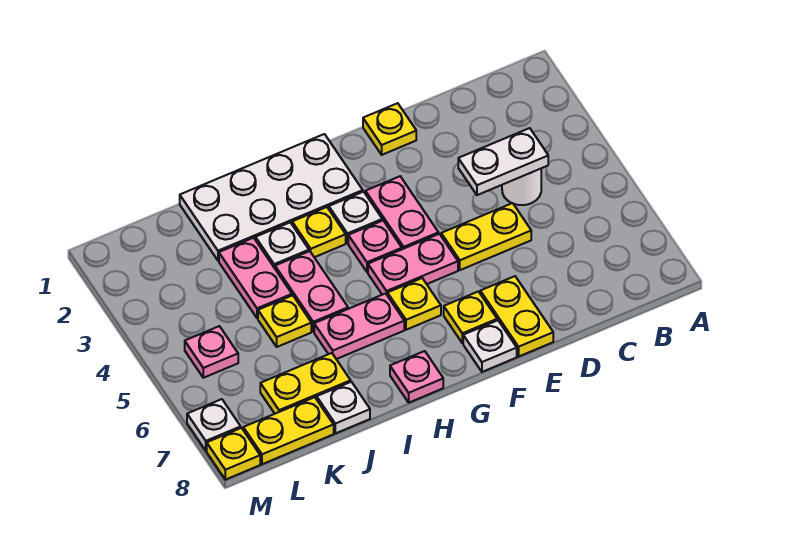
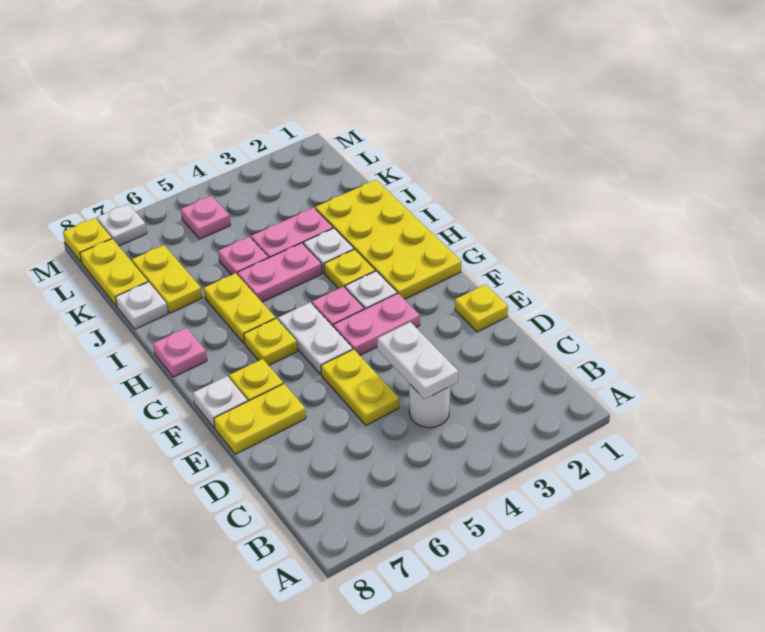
pink 1x2 plate [368,234,458,295] -> white 1x2 plate [278,302,353,375]
white 2x4 plate [180,134,363,261] -> yellow 2x4 plate [315,180,461,299]
pink 1x2 plate [314,293,404,359] -> yellow 1x2 plate [204,273,276,343]
yellow 1x1 plate [258,295,311,347] -> pink 1x1 plate [218,237,268,275]

